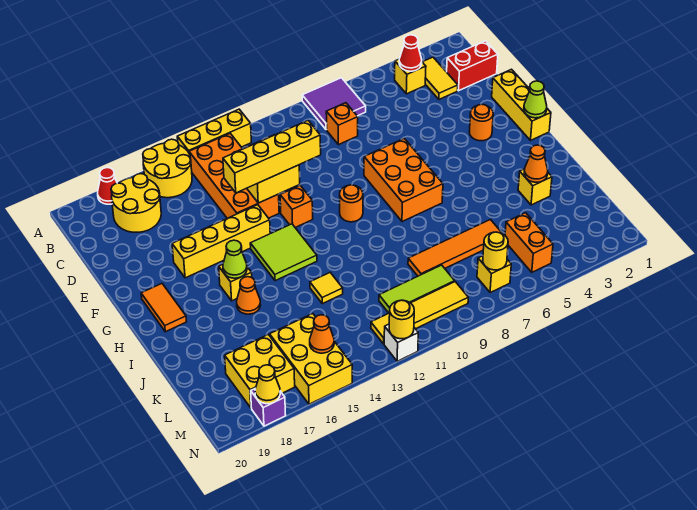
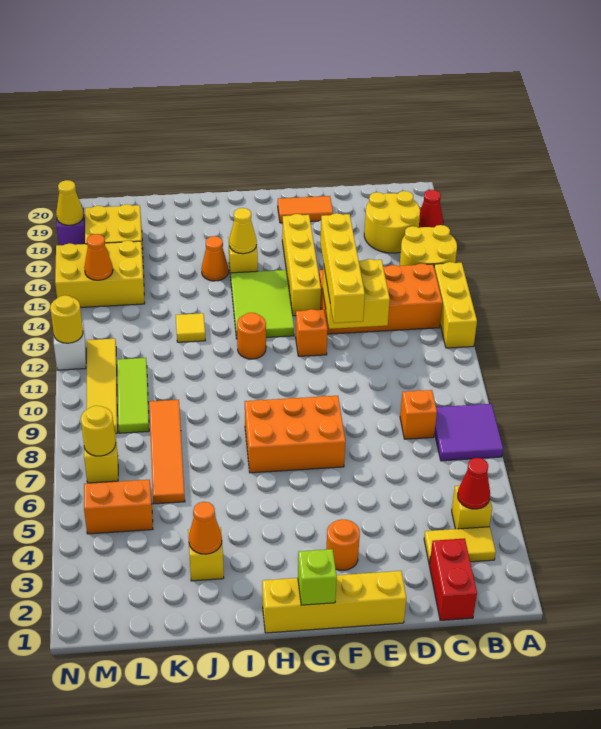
yellow 1x3 brick [492,69,551,140] -> yellow 1x4 brick [262,571,406,633]
lime 1x1 cone [524,81,547,118] -> lime 1x1 brick [298,549,337,605]
orange 1x1 round brick [340,185,363,222] -> orange 1x1 round brick moved to [237,313,266,359]
lime 2x2 tile [250,224,317,281] -> lime 2x3 tile [231,270,294,339]
orange 1x2 tile [141,284,186,332] -> orange 1x2 tile moved to [278,196,333,223]
lime 1x1 cone [223,240,247,278] -> yellow 1x1 cone [229,208,257,254]

